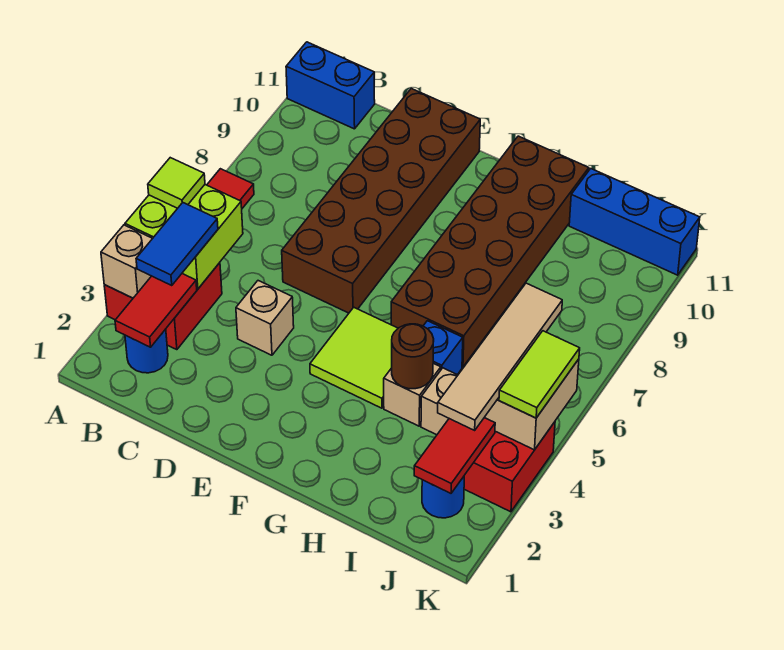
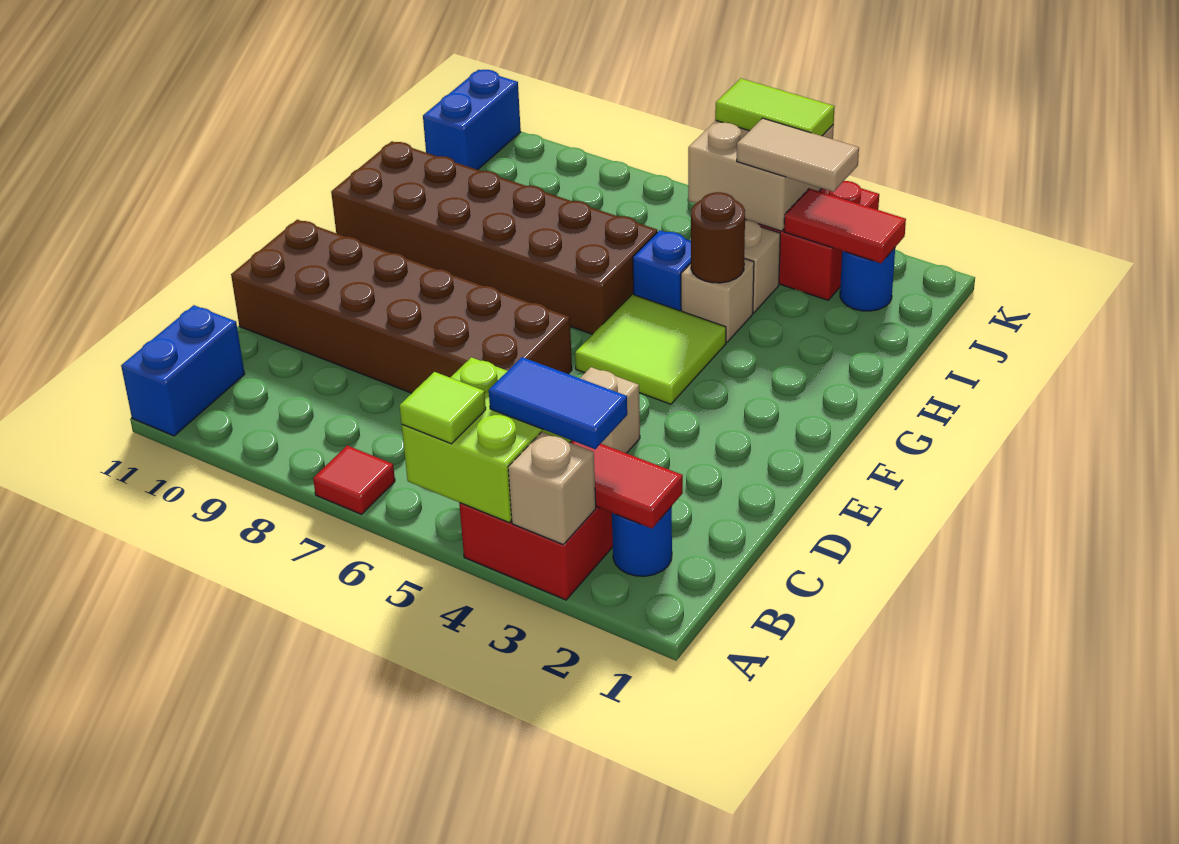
blue 1x3 brick [569,169,700,275] -> blue 1x2 brick [423,70,521,170]
tan 1x4 tile [438,283,562,430] -> tan 1x2 tile [737,118,859,192]

